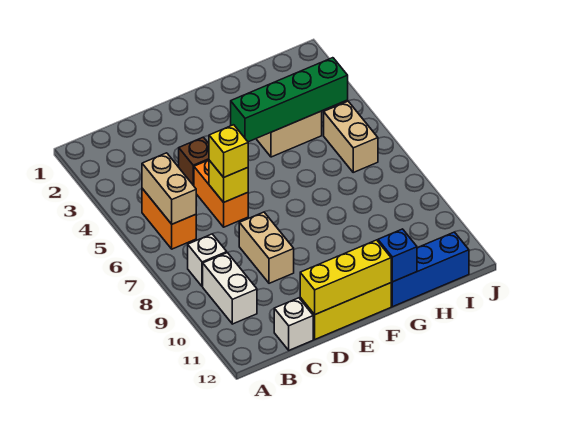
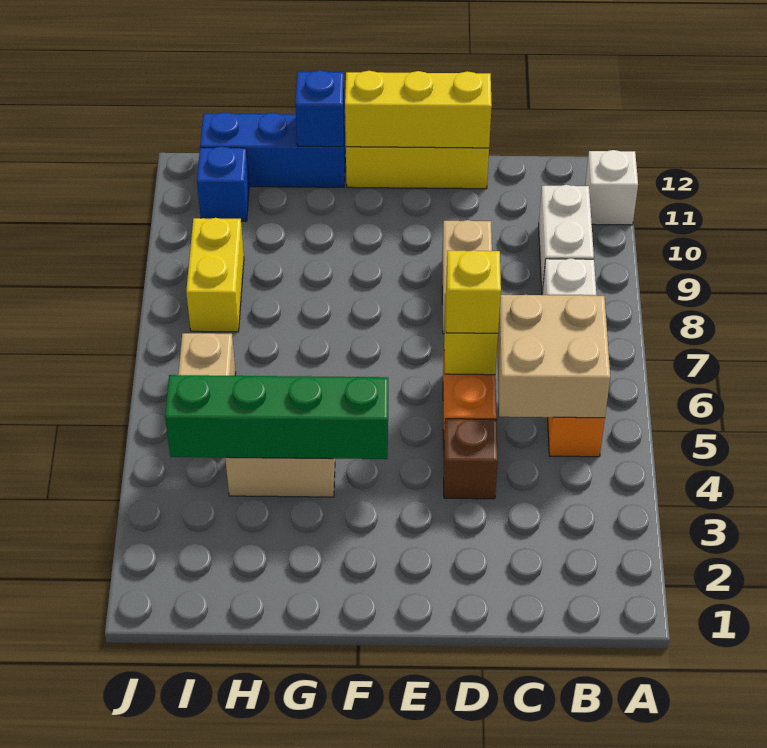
tan 1x2 brick [142,153,196,224] -> tan 2x2 brick [497,295,610,418]
white 1x1 brick [274,298,313,350] -> white 1x1 brick moved to [585,150,638,225]
none -> yellow 1x2 brick [186,218,244,332]
none -> blue 1x1 brick [197,146,249,221]

